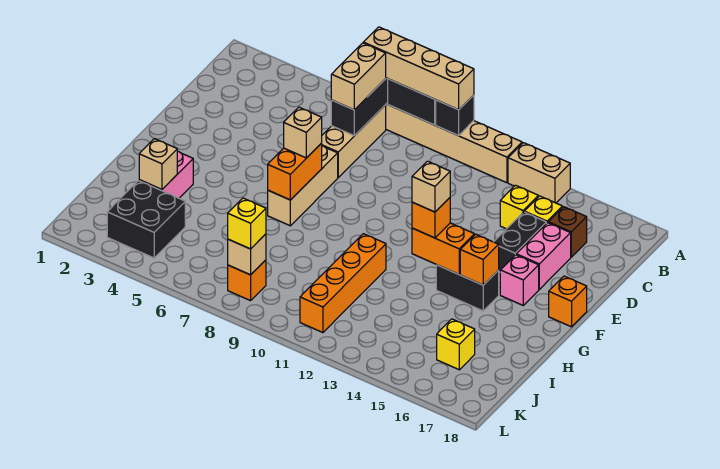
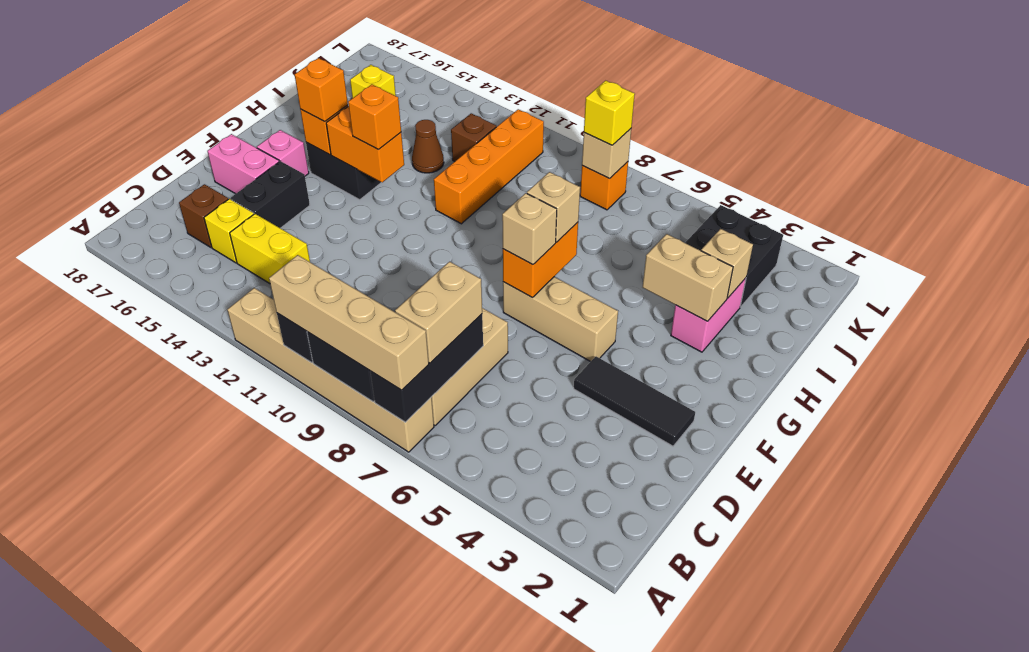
tan 1x2 brick [508,143,570,203] -> tan 1x2 brick moved to [643,234,733,321]
yellow 1x1 brick [500,185,538,229] -> yellow 1x2 brick [230,214,310,283]
pink 1x2 brick [516,223,571,289] -> pink 1x2 brick turned to [207,134,279,194]
none -> black 1x3 tile [574,357,695,446]
tan 1x3 brick [268,146,338,226] -> tan 1x3 brick turned to [503,277,618,362]
orange 1x1 brick [549,276,587,327] -> orange 1x1 brick moved to [295,58,348,121]
tan 1x1 brick [412,161,450,212] -> tan 1x1 brick moved to [527,172,580,242]
none -> brown 1x1 cone [412,120,444,173]
none -> brown 1x1 brick [451,113,496,161]

